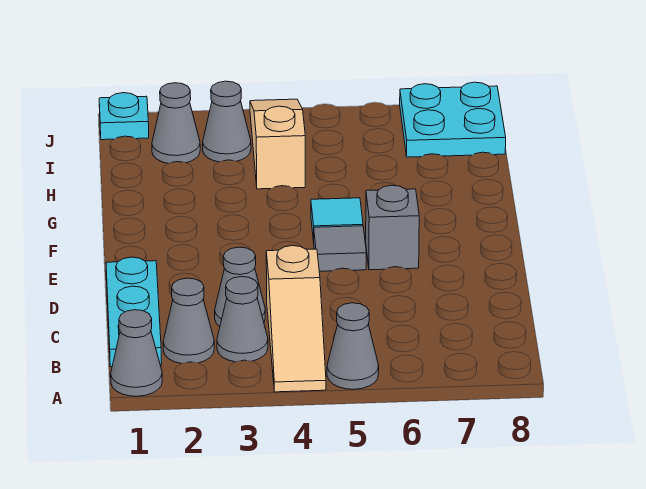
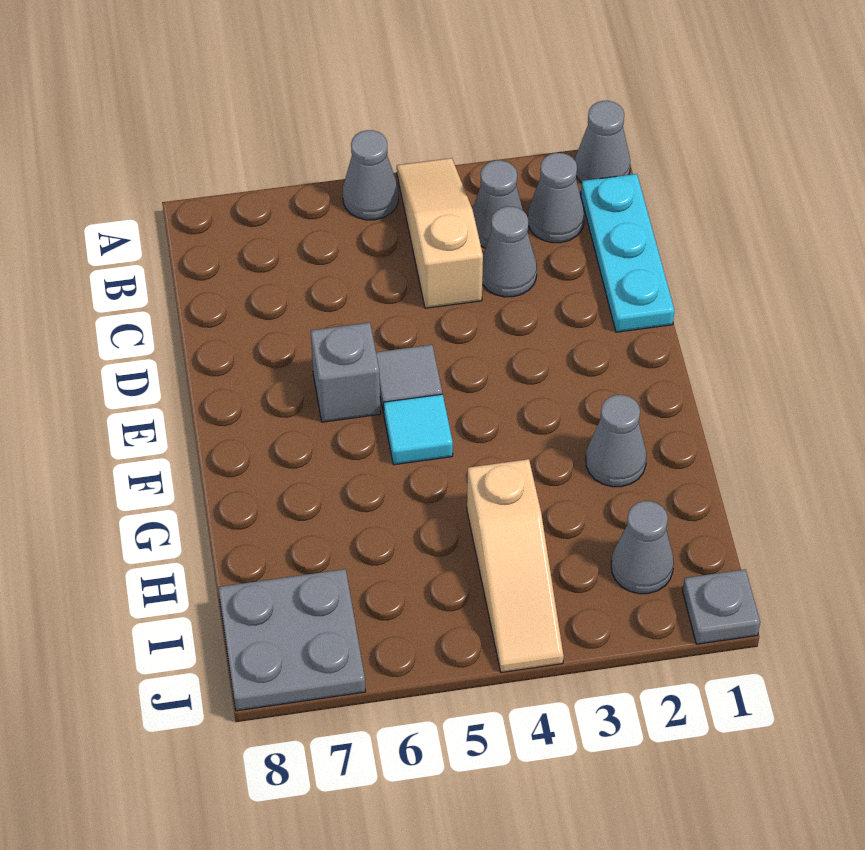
grey 1x1 cone [203,81,251,162] -> grey 1x1 cone moved to [586,395,646,487]
cyan 2x2 plate [400,82,506,157] -> grey 2x2 plate [218,569,366,711]
cyan 1x1 plate [99,93,149,140] -> grey 1x1 plate [683,569,760,644]

